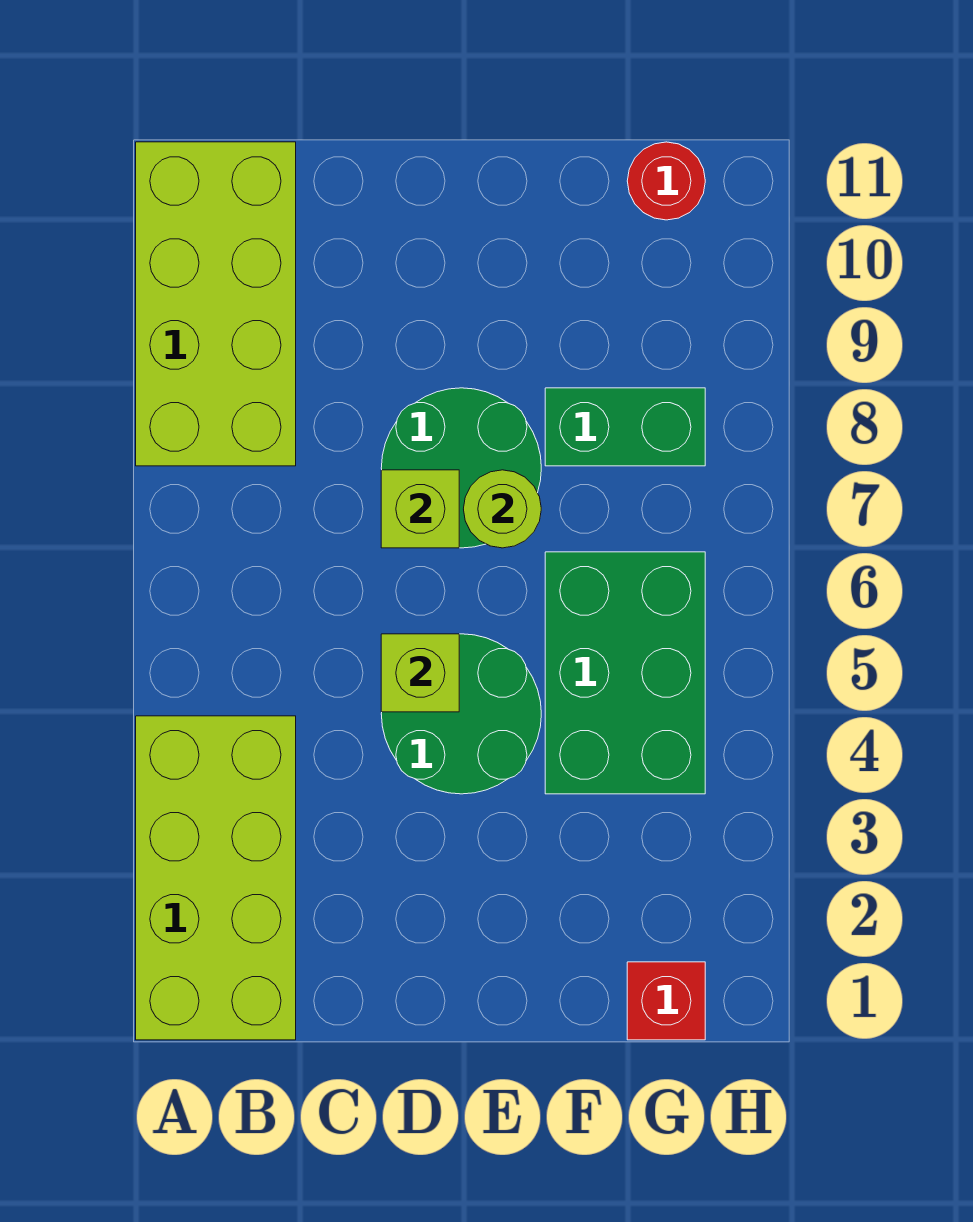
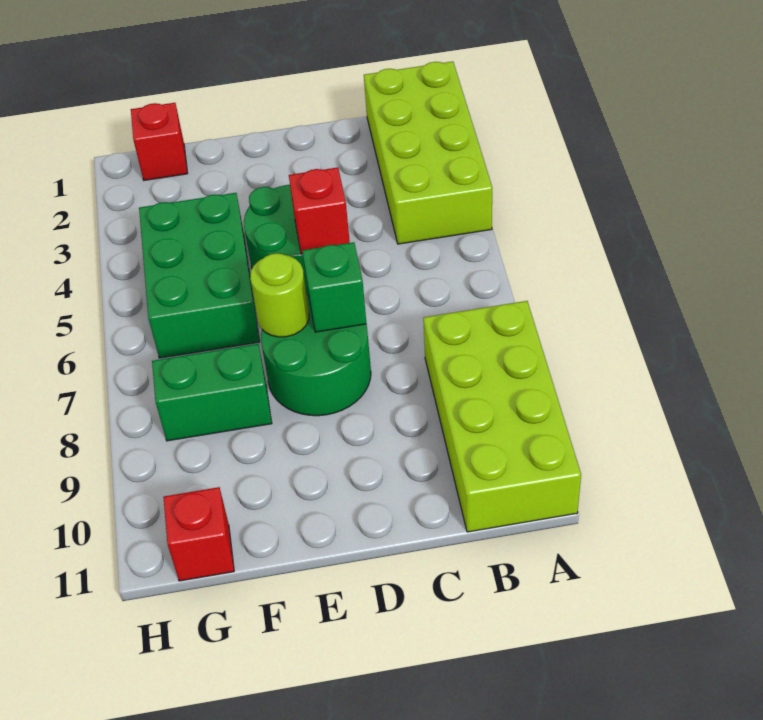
lime 1x1 brick [381,634,459,712] -> red 1x1 brick [289,168,350,254]
lime 1x1 brick [381,470,459,548] -> green 1x1 brick [303,242,366,332]
red 1x1 round brick [627,142,705,220] -> red 1x1 brick [163,487,234,581]

